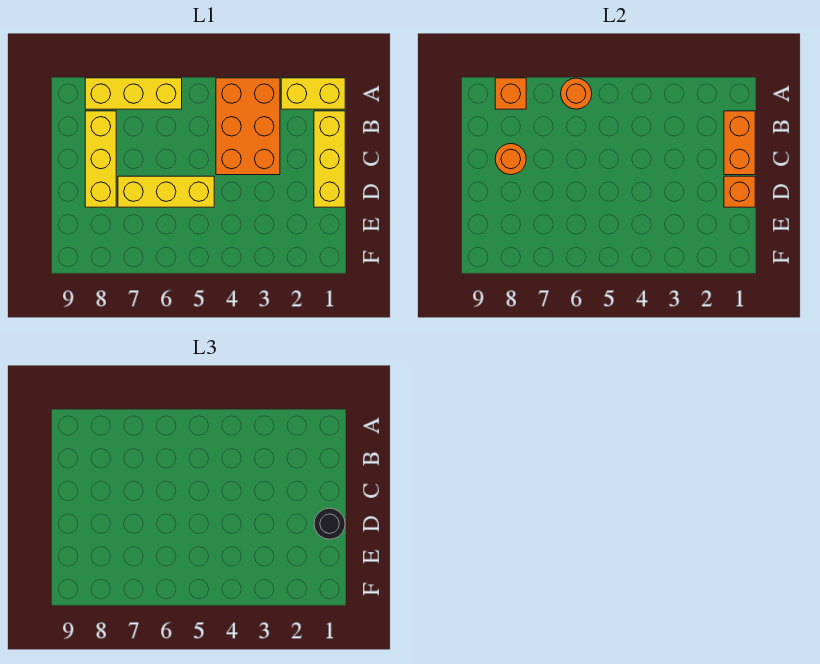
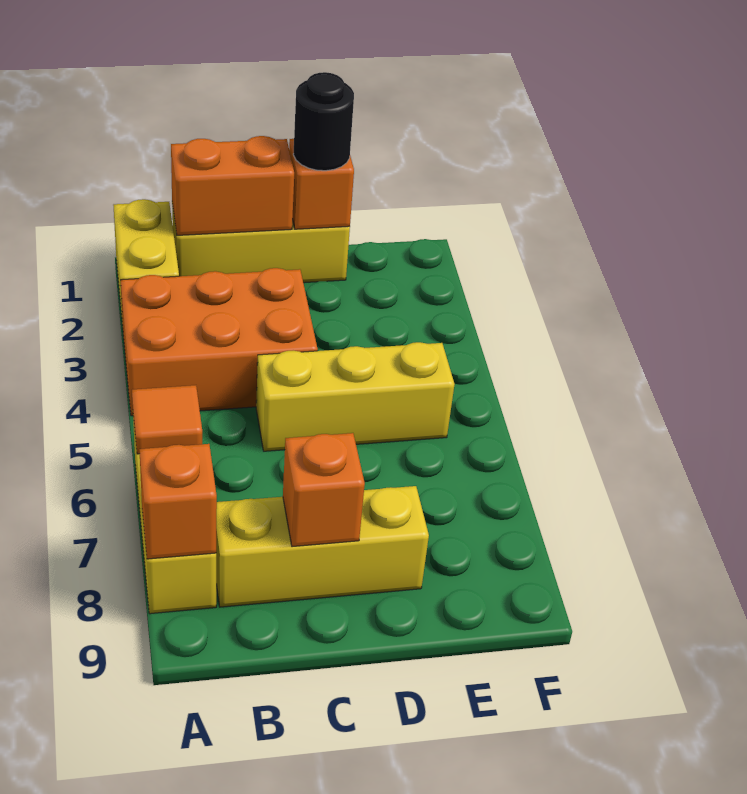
orange 1x1 round brick [561,78,592,109] -> orange 1x1 tile [132,385,202,454]
orange 1x1 round brick [495,144,526,175] -> orange 1x1 brick [283,433,365,547]
yellow 1x3 brick [118,176,214,207] -> yellow 1x3 brick turned to [256,342,455,451]

